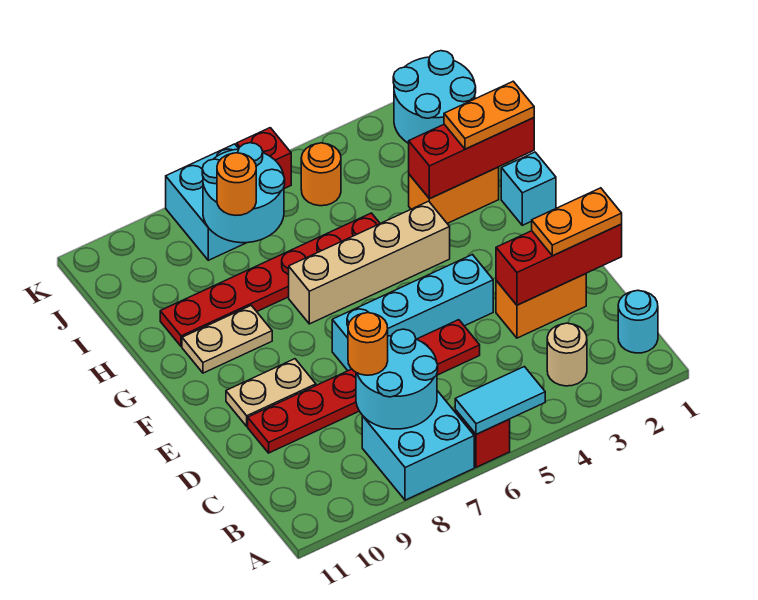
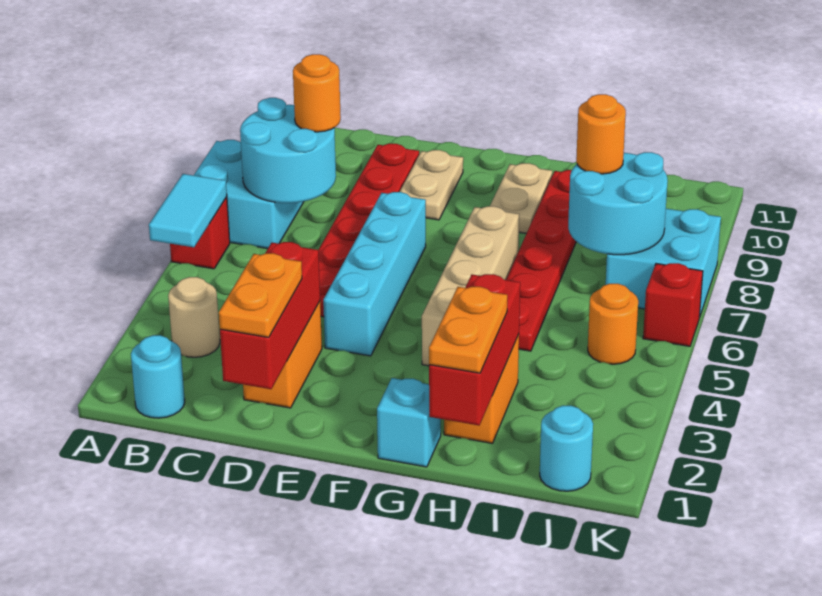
cyan 2x2 round brick [393,51,476,144] -> cyan 1x1 round brick [540,405,593,491]

